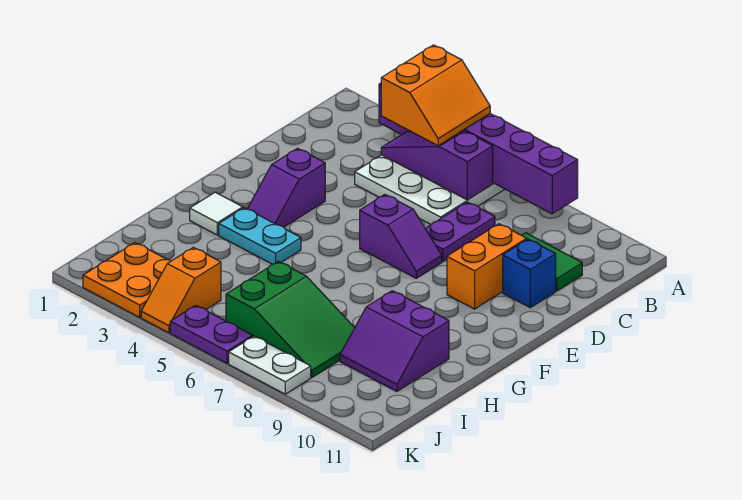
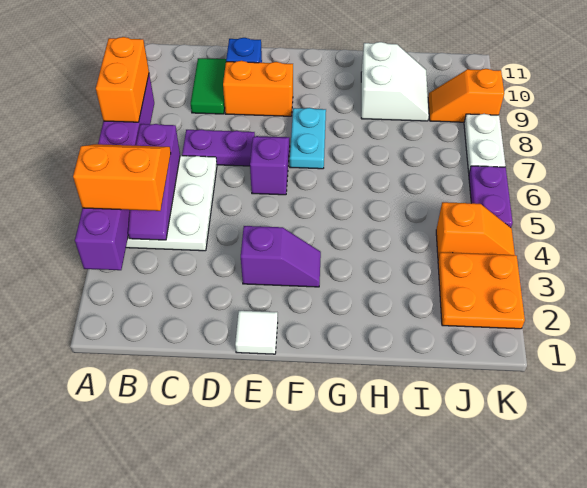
none -> orange 1x2 brick [96,37,149,122]
white 1x1 tile [190,192,243,235] -> white 1x1 tile moved to [235,311,278,354]
cyan 1x2 plate [219,208,301,264] -> cyan 1x2 plate moved to [290,108,326,169]
purple 2x2 slope [340,291,449,391] -> white 2x2 slope [361,42,429,121]
green 2x3 slope [226,261,354,377] -> none
none -> orange 1x2 slope [428,69,504,122]

